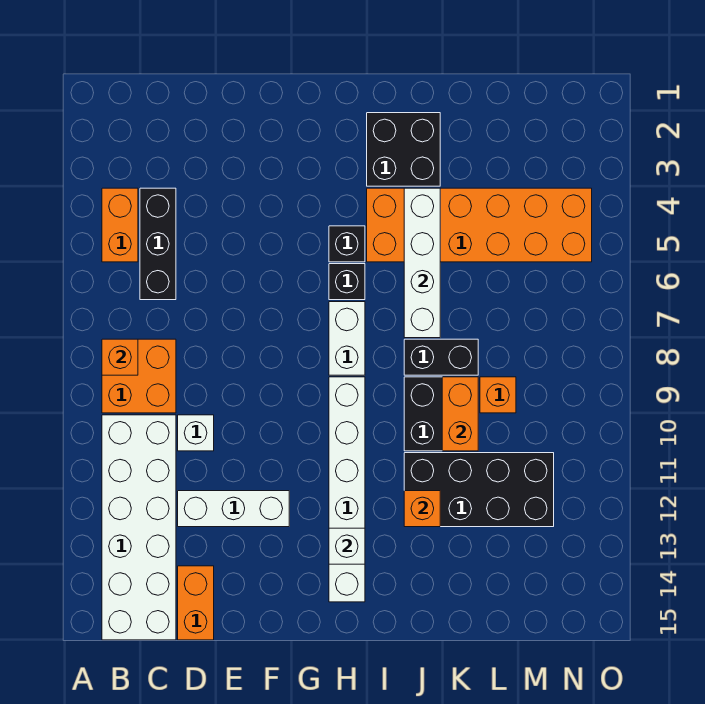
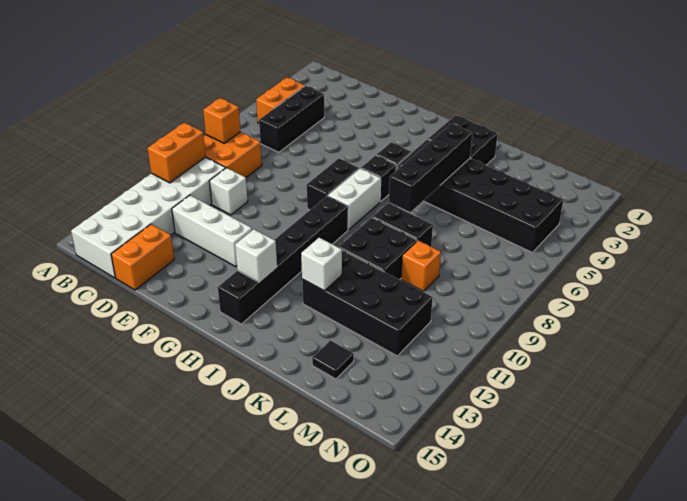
none -> black 1x2 brick [307,159,359,210]
white 1x6 brick [329,377,365,602] -> black 1x6 brick [218,196,348,324]
orange 2x6 brick [367,188,592,262] -> black 2x6 brick [398,139,563,253]
white 1x4 brick [404,188,440,338] -> black 1x4 brick [389,124,472,212]
orange 1x1 brick [404,491,440,527] -> white 1x1 brick [301,238,342,291]
orange 1x2 brick [442,377,478,451] -> orange 1x2 brick moved to [148,123,206,183]
none -> black 1x1 tile [312,340,354,379]

